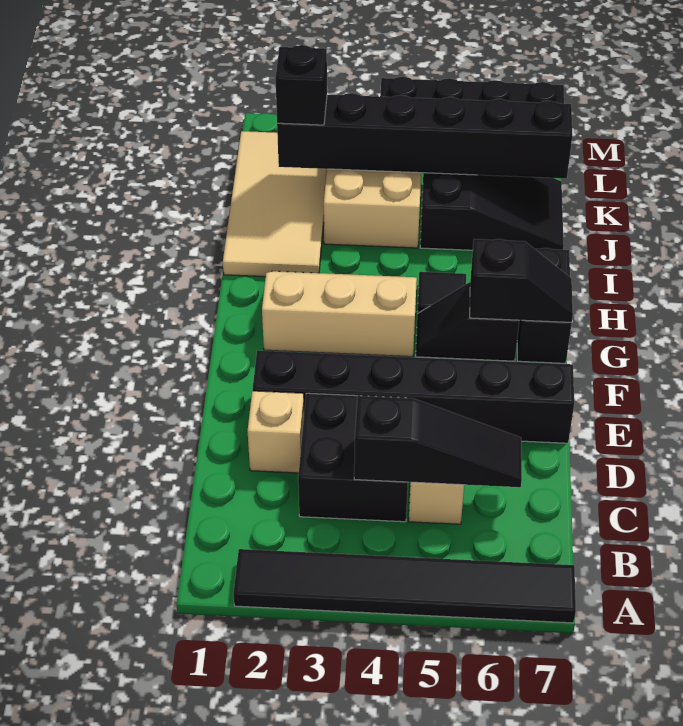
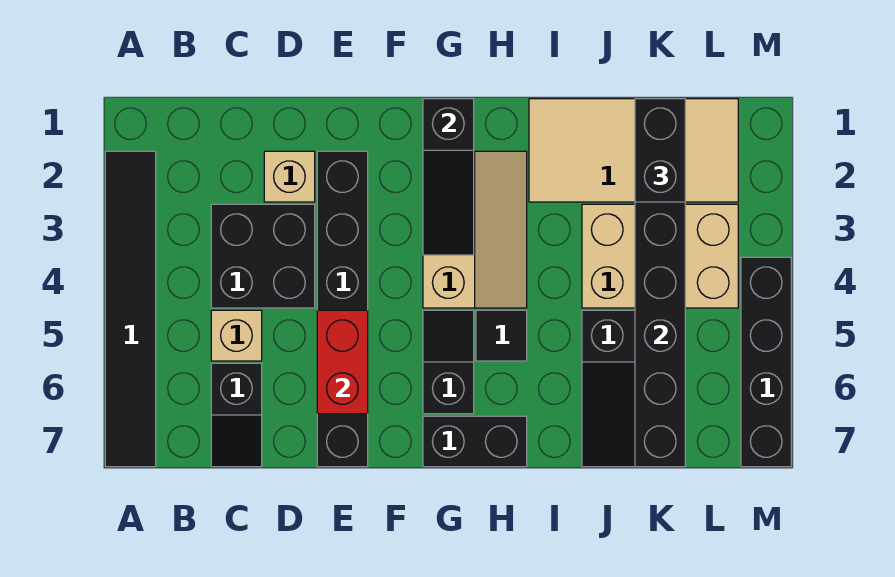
black 1x3 slope [354,396,522,487] -> black 1x3 slope moved to [423,99,474,255]
none -> red 1x2 brick [317,310,368,414]
black 1x2 slope [470,239,573,322] -> black 1x2 slope moved to [211,363,262,467]
black 1x1 brick [275,45,327,125] -> black 1x2 brick [635,99,685,202]

